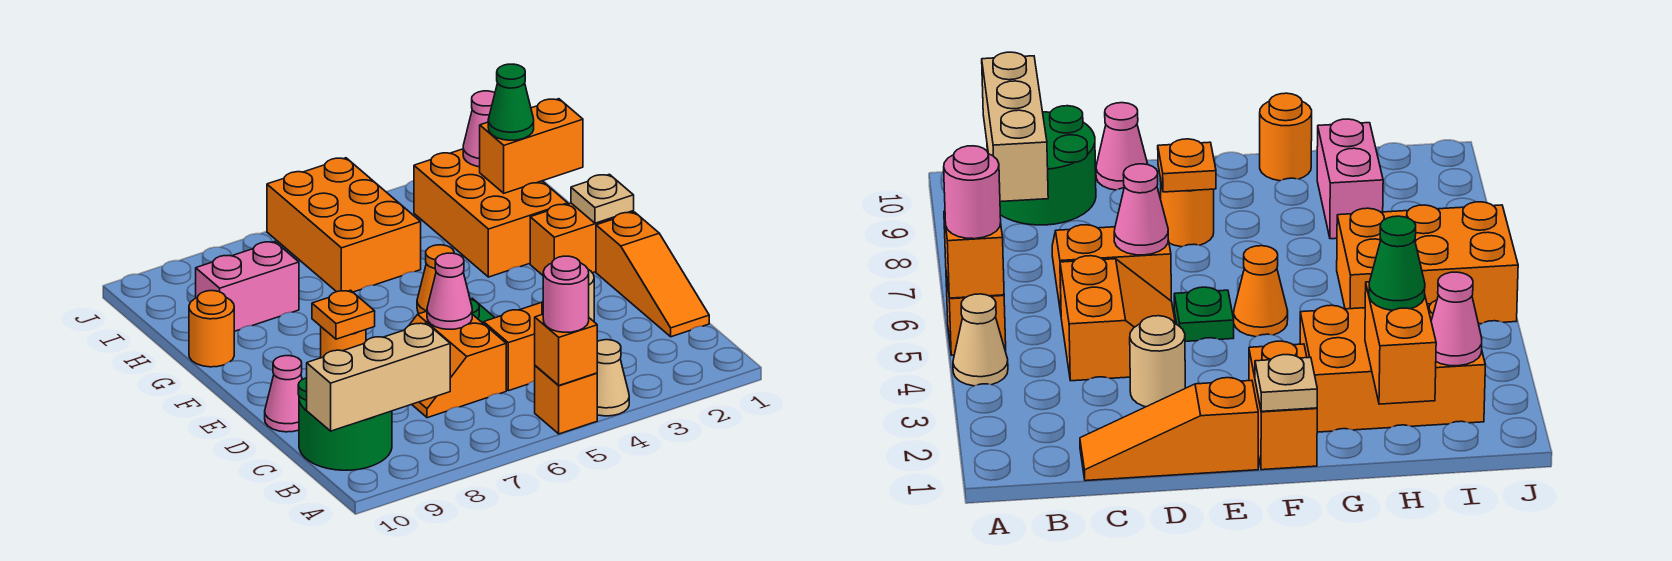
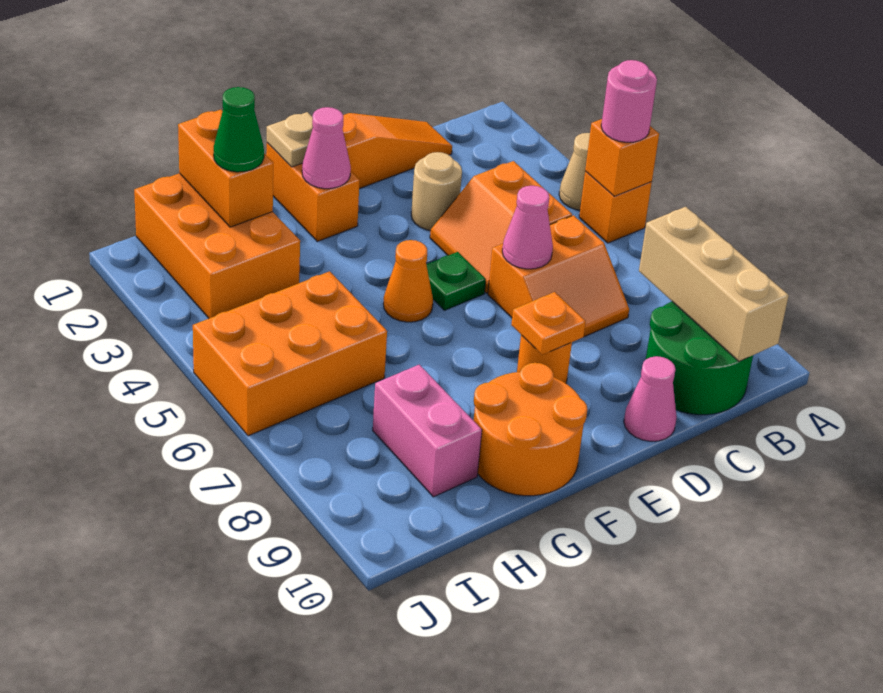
orange 2x3 brick [414,149,568,277] -> orange 2x3 brick turned to [134,173,300,318]
orange 1x1 round brick [189,291,234,367] -> orange 2x2 round brick [473,363,587,496]
pink 1x1 cone [463,91,495,167] -> pink 1x1 cone moved to [302,107,351,189]

